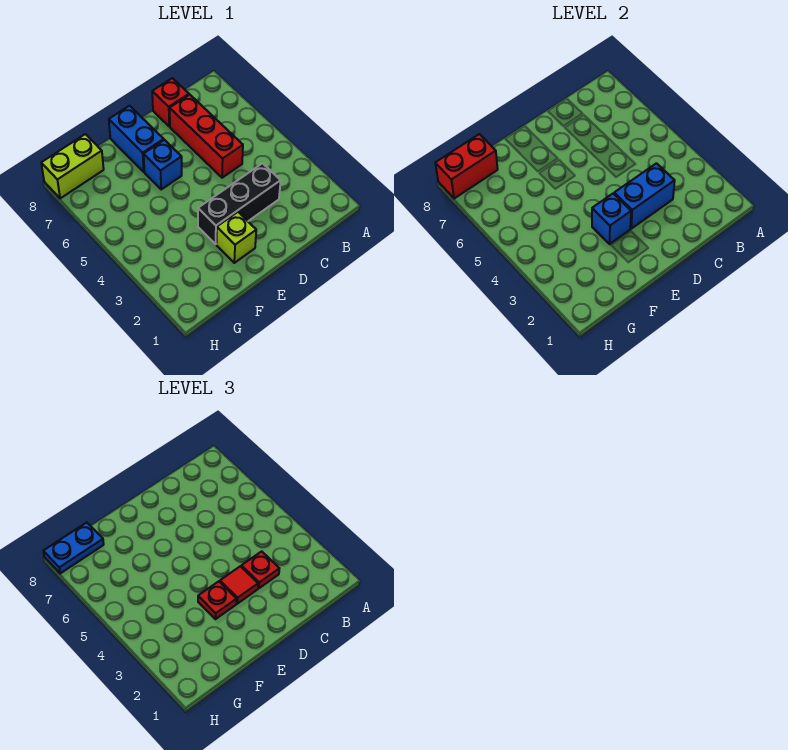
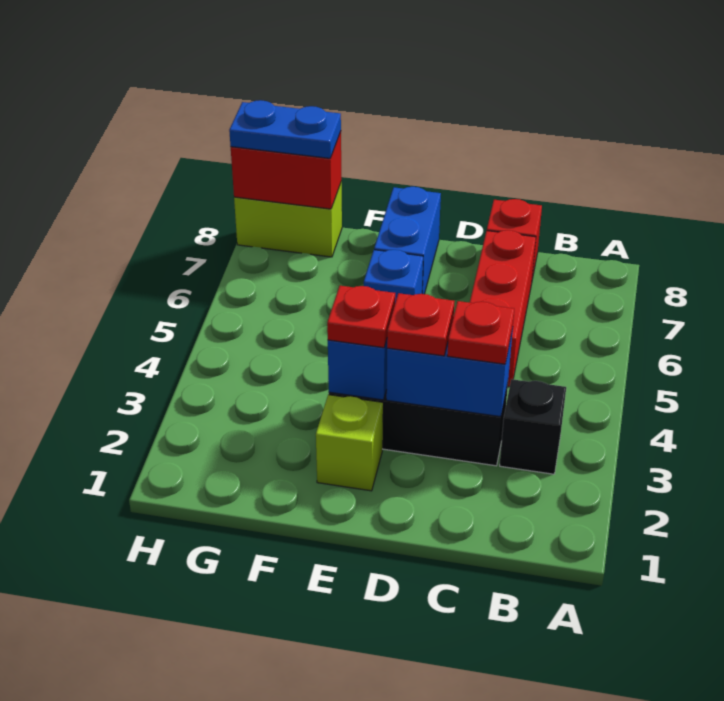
none -> black 1x1 brick [500,379,566,474]
red 1x1 tile [220,566,258,604] -> red 1x1 plate [387,293,455,356]

